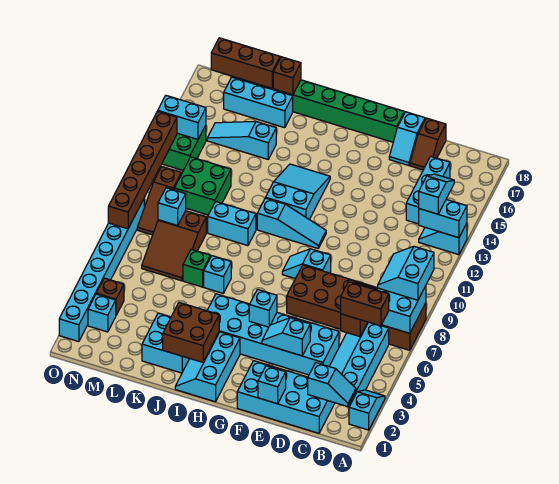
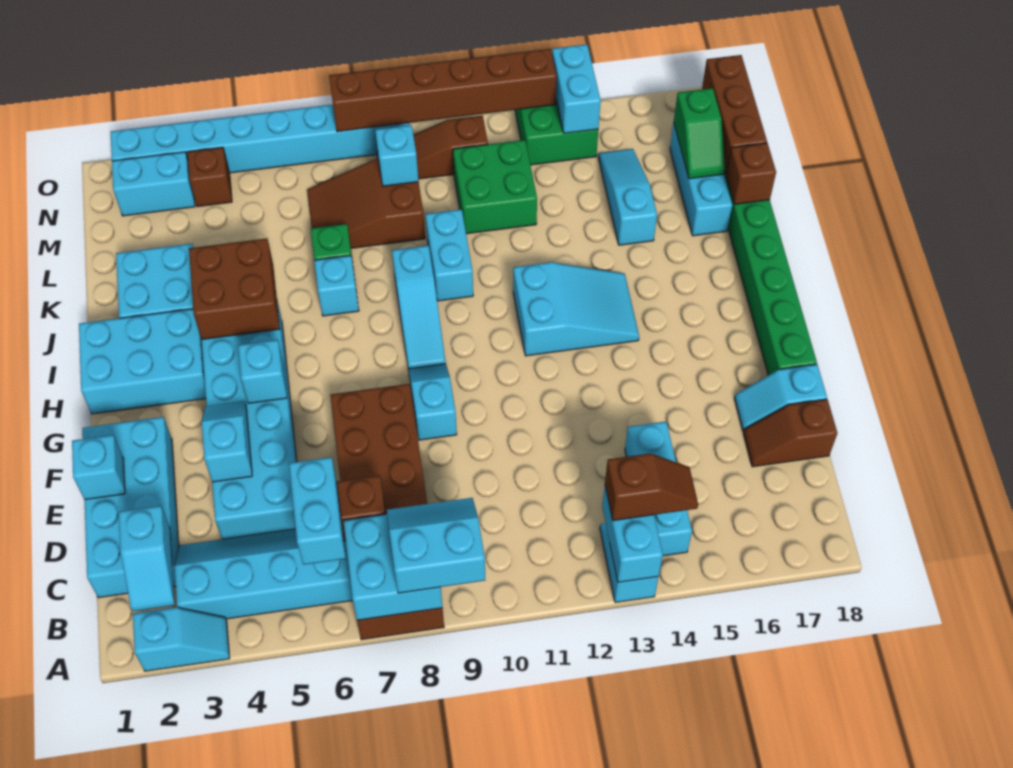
brown 1x2 brick [341,282,389,326] -> cyan 1x2 brick [289,457,345,565]
cyan 1x2 slope [419,174,454,214] -> brown 1x2 slope [605,453,698,521]
cyan 1x3 brick [406,156,450,224] -> cyan 1x3 brick turned to [625,422,692,556]
cyan 1x3 slope [257,198,326,248] -> cyan 1x3 slope moved to [392,246,446,369]
cyan 2x3 slope [175,332,240,402] -> cyan 2x3 brick [79,309,206,414]
brown 2x2 brick [163,302,219,362] -> brown 2x2 brick moved to [189,238,280,340]
none -> green 1x2 slope [674,88,725,179]
cyan 1x1 brick [88,294,116,332] -> cyan 1x2 brick [112,152,195,216]

